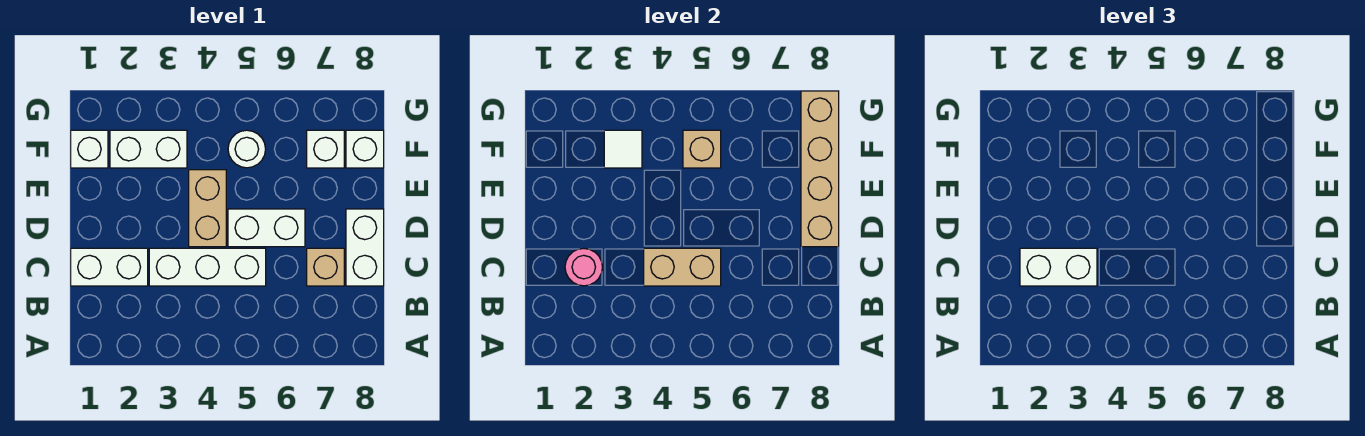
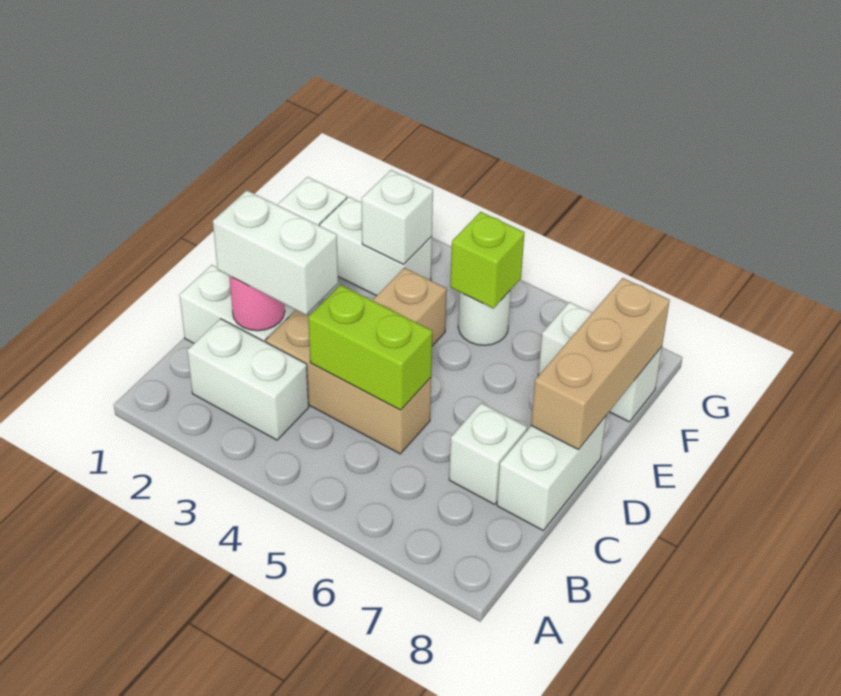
white 1x3 brick [149,248,266,286] -> tan 1x3 brick [266,310,431,454]
tan 1x2 brick [644,248,721,286] -> lime 1x2 brick [308,285,432,410]
tan 1x1 brick [307,248,344,286] -> white 1x1 brick [449,403,527,504]
white 1x2 brick [228,209,305,247] -> white 1x2 brick moved to [187,319,309,440]
tan 1x4 brick [801,91,839,247] -> tan 1x3 brick [531,278,670,450]
white 1x1 tile [604,130,642,168] -> white 1x1 brick [362,170,433,264]
tan 1x1 brick [683,130,721,168] -> lime 1x1 brick [450,212,525,308]

